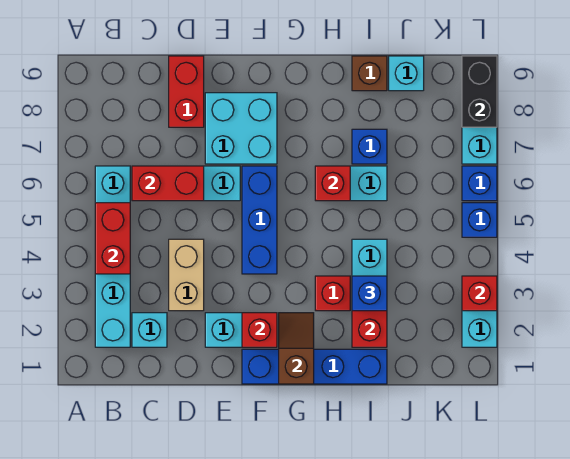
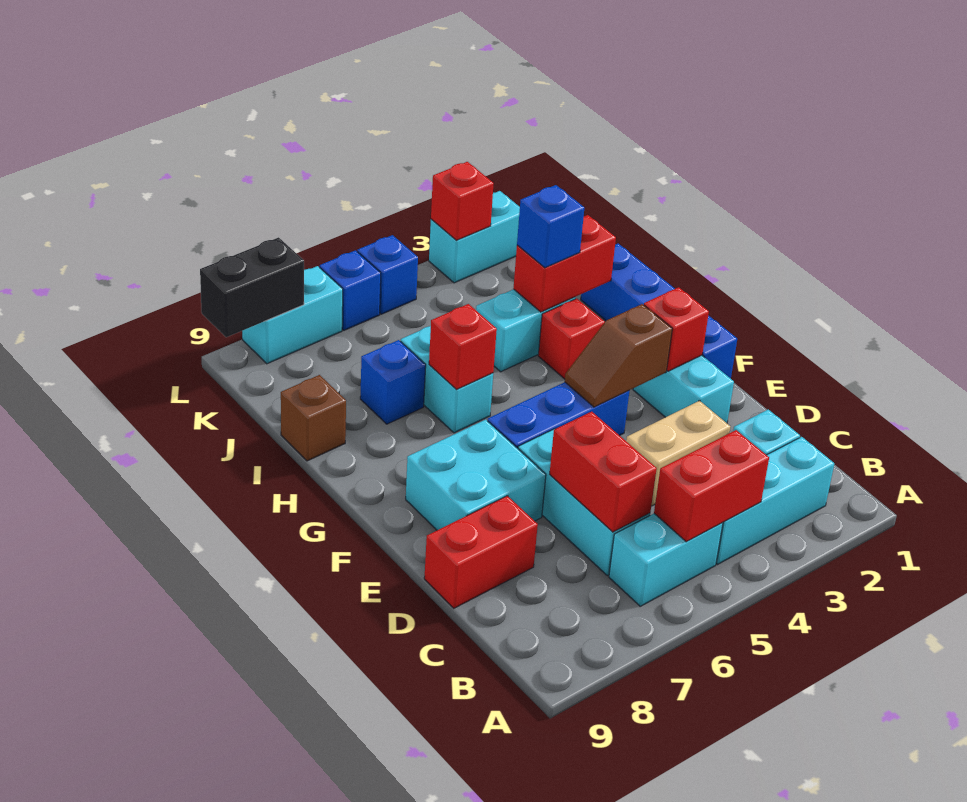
brown 1x2 slope [279,313,314,384] -> brown 1x2 slope moved to [565,304,672,407]
cyan 1x1 brick [389,56,424,91] -> none

